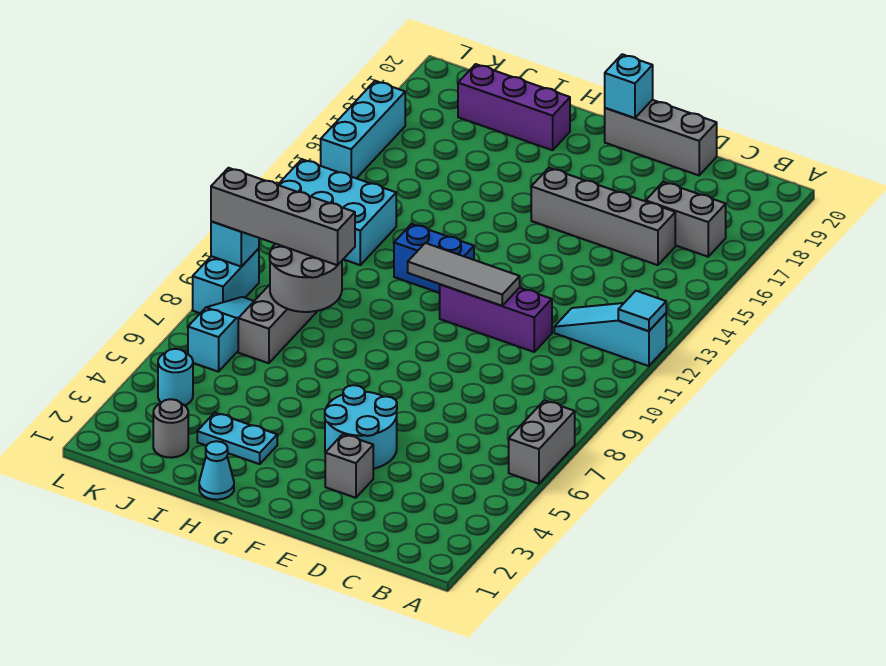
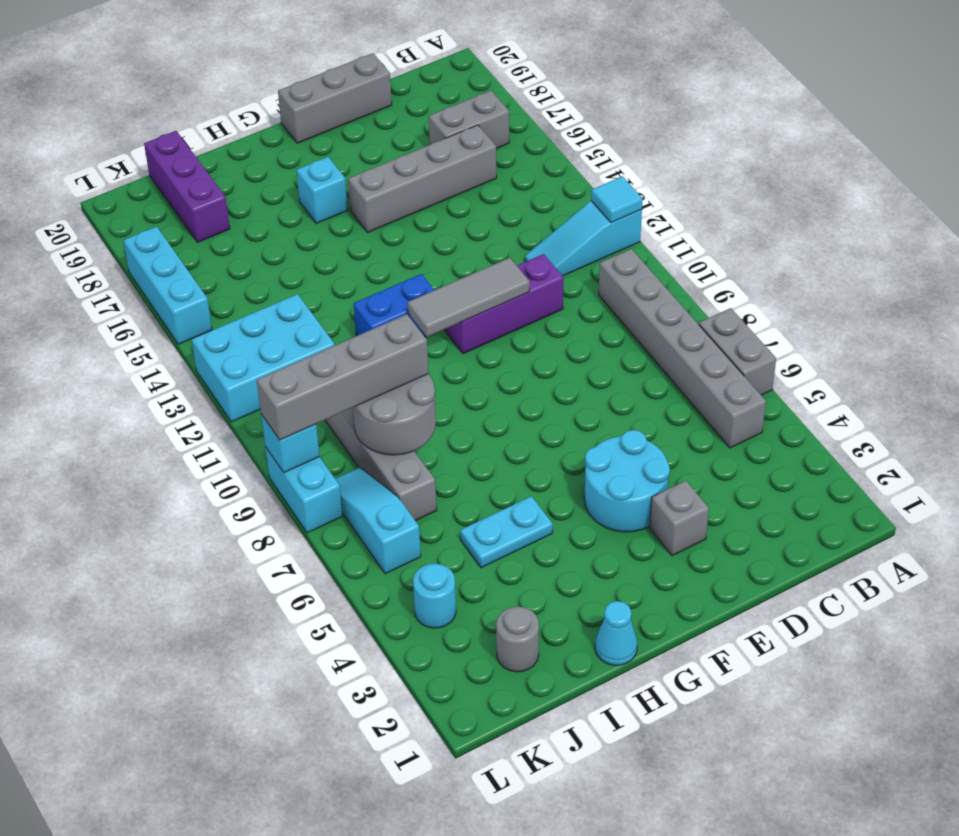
none -> grey 1x6 brick [599,249,766,448]
cyan 1x1 brick [605,54,653,118] -> cyan 1x1 brick moved to [296,157,348,223]
cyan 1x2 plate [197,413,277,464] -> cyan 1x2 plate moved to [460,496,553,568]
purple 1x3 brick [458,64,570,150] -> purple 1x3 brick turned to [144,131,230,242]

